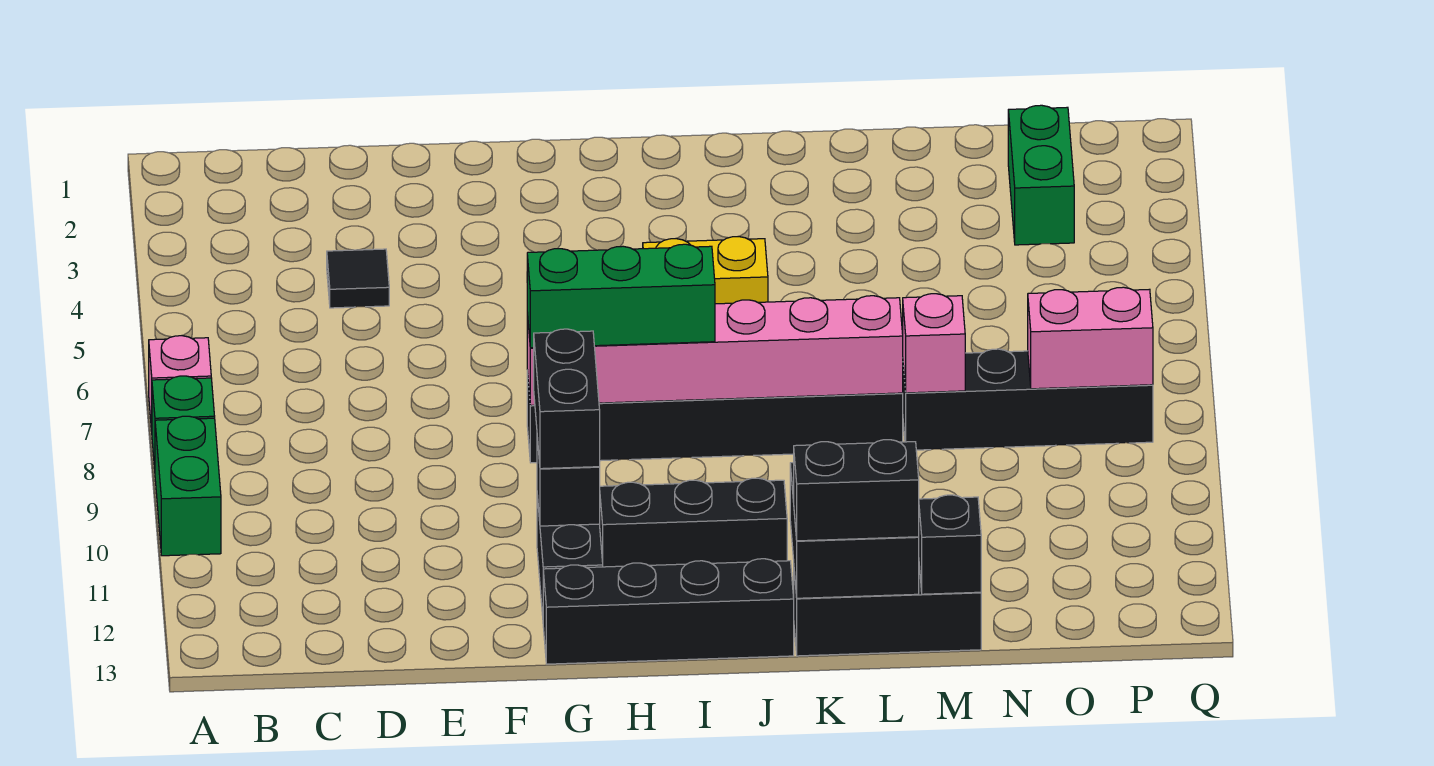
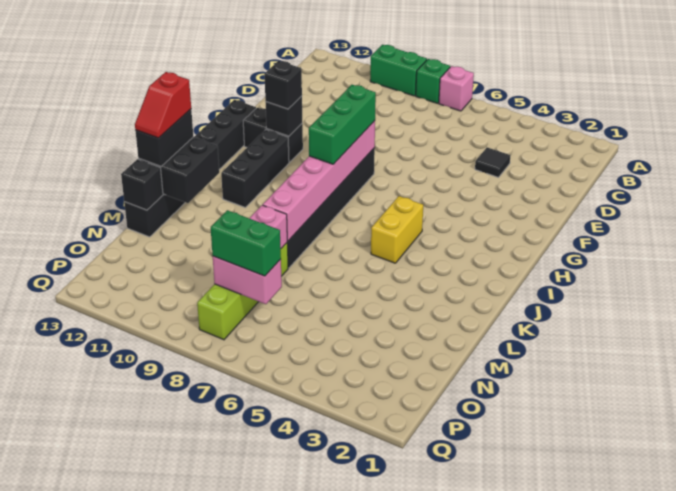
black 1x2 brick [534,329,600,469] -> black 1x1 brick [264,61,302,109]
none -> red 1x2 slope [135,72,191,138]
black 1x4 brick [903,349,1153,450] -> lime 1x4 brick [197,243,288,340]
green 1x2 brick [1008,105,1074,245] -> green 1x2 brick moved to [211,210,281,276]
pink 1x2 brick [1028,287,1153,389] -> pink 1x2 brick turned to [213,256,282,304]

